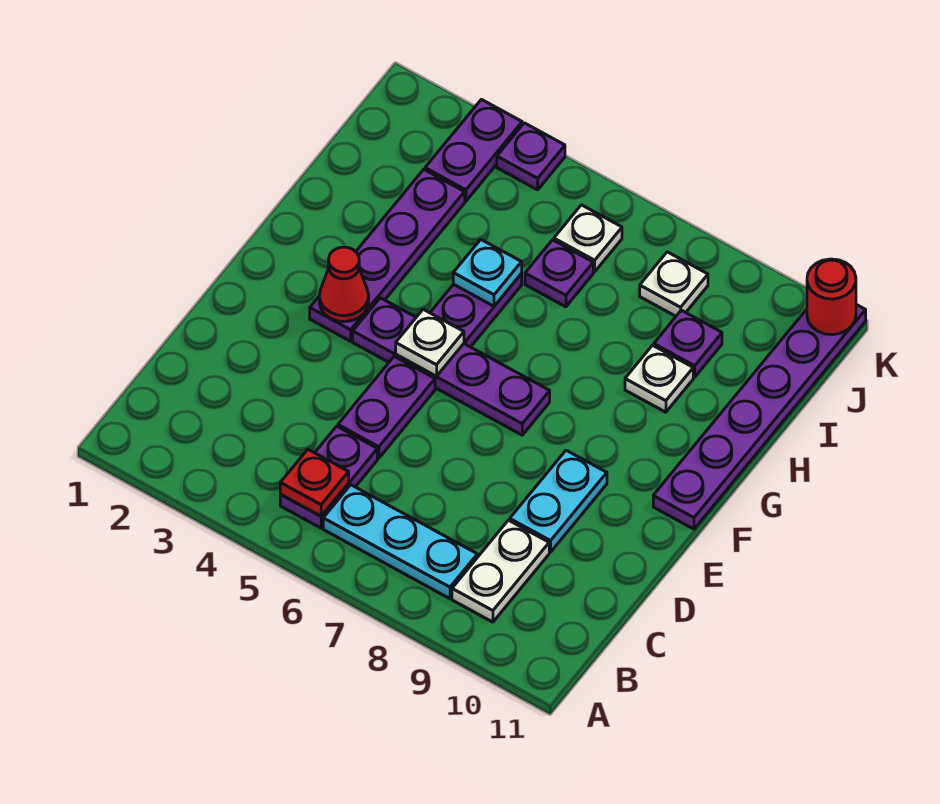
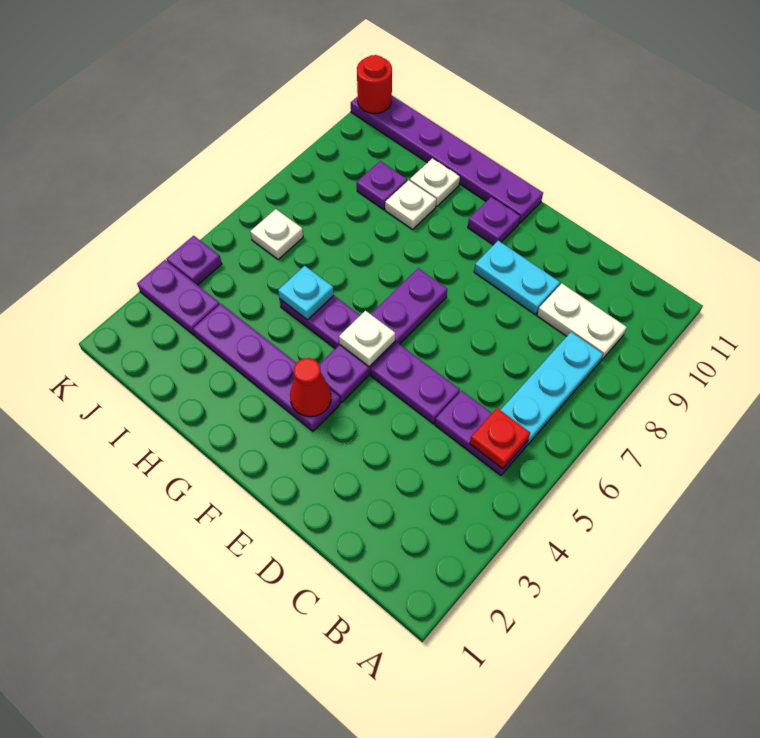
purple 1x1 plate [525,240,593,307] -> purple 1x1 plate moved to [468,197,520,245]
white 1x1 plate [640,252,708,316] -> white 1x1 plate moved to [410,158,460,207]

